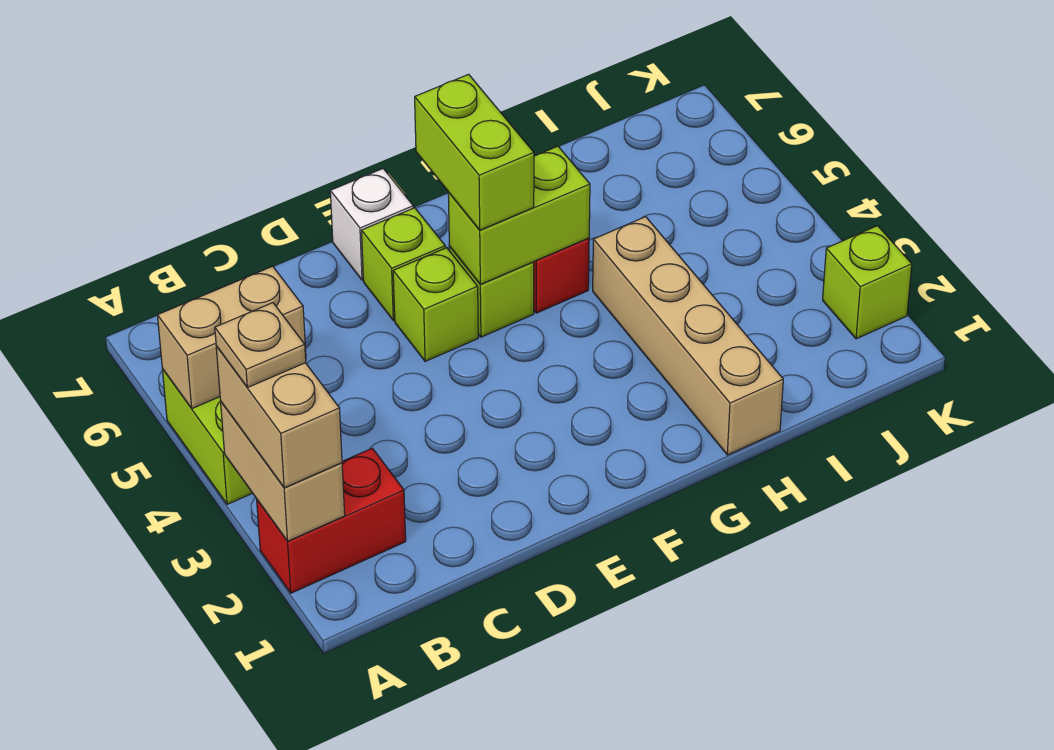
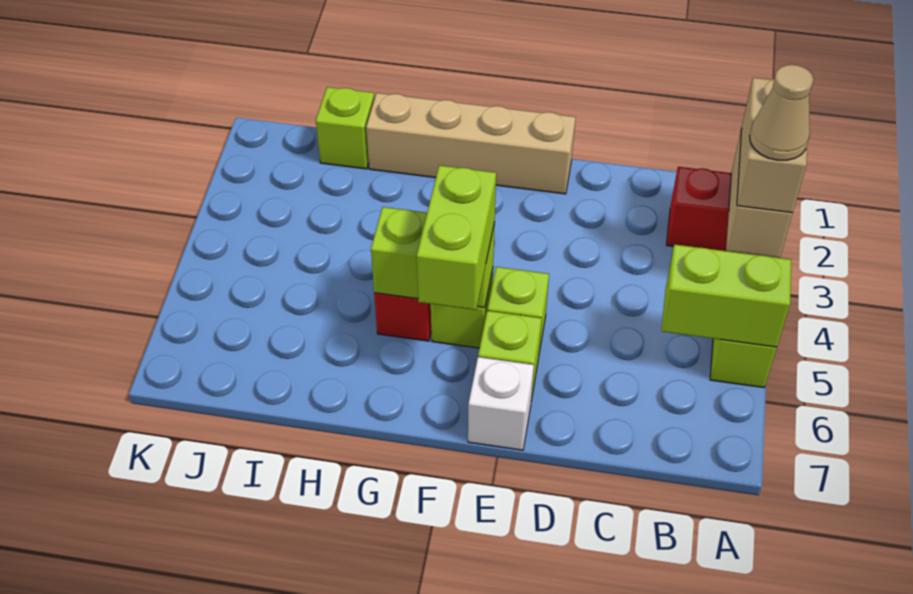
tan 1x1 plate [215,303,306,388] -> tan 1x1 cone [750,65,813,160]
tan 1x2 brick [157,266,306,408] -> lime 1x2 brick [661,244,791,347]
tan 1x4 brick [593,217,783,455] -> tan 1x4 brick turned to [366,93,576,194]
lime 1x1 brick [823,226,912,339] -> lime 1x1 brick moved to [316,87,374,169]

